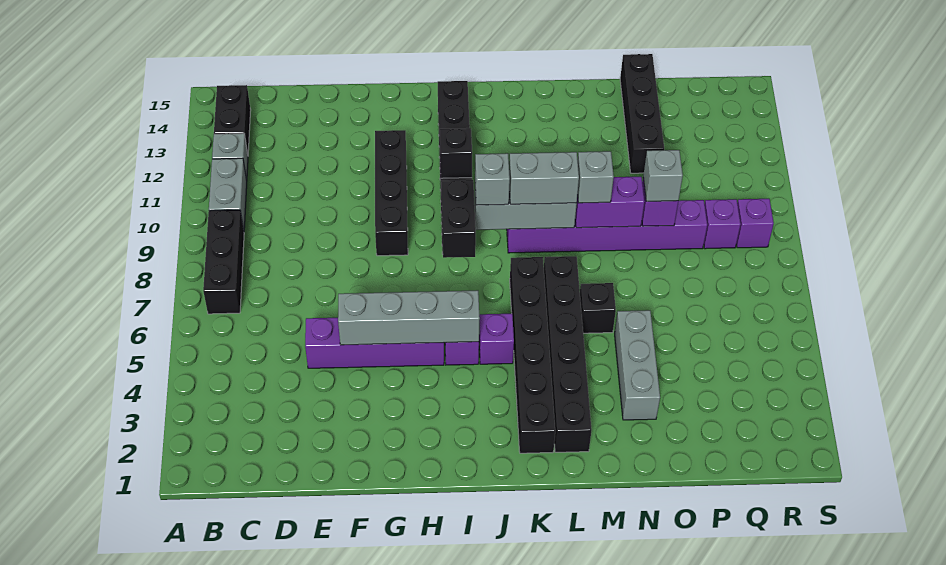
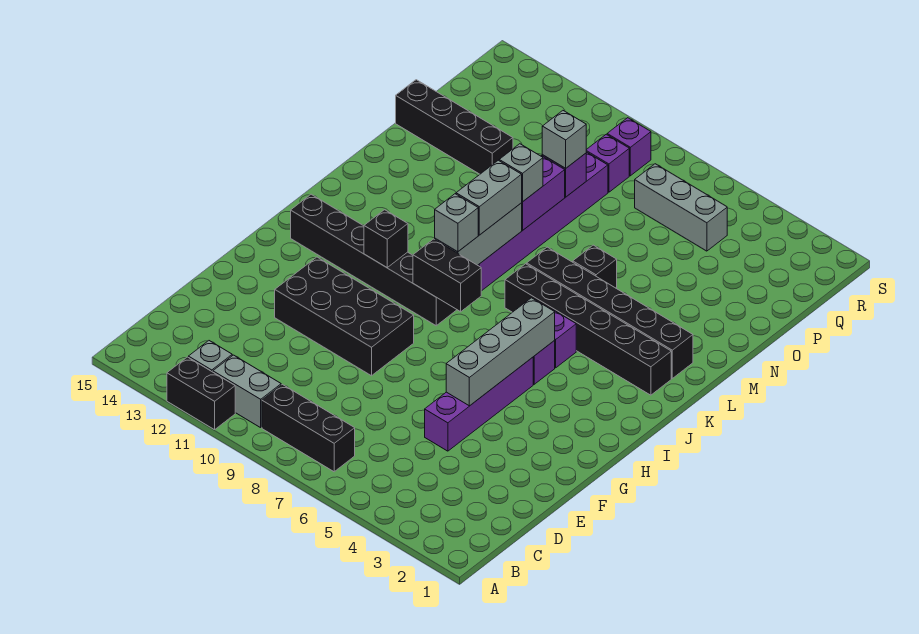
black 1x2 brick [214,85,251,153] -> black 1x2 brick moved to [167,357,235,430]
black 1x4 brick [375,130,408,256] -> black 2x4 brick [275,257,414,376]
grey 1x3 brick [615,310,660,420] -> grey 1x3 brick moved to [635,164,727,251]

